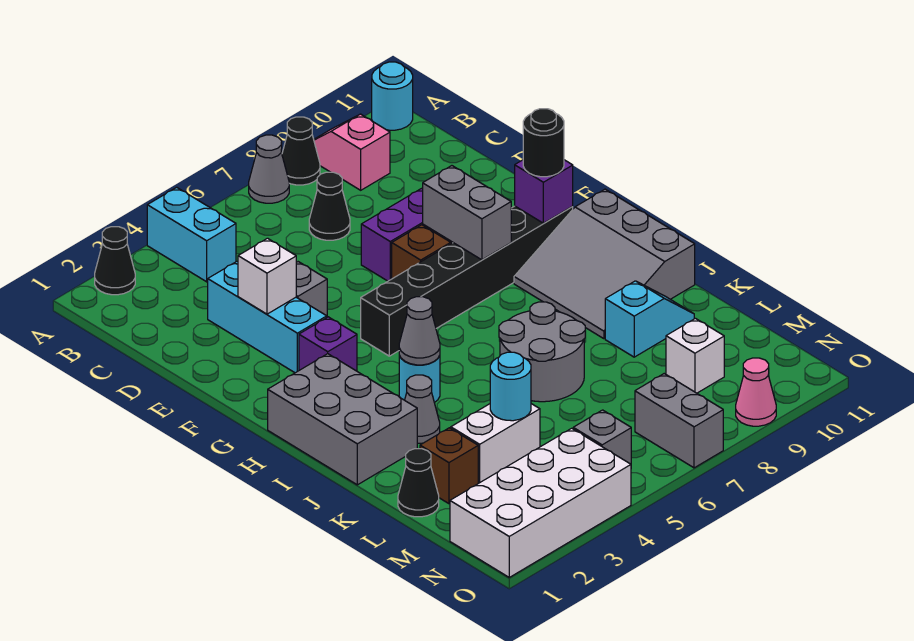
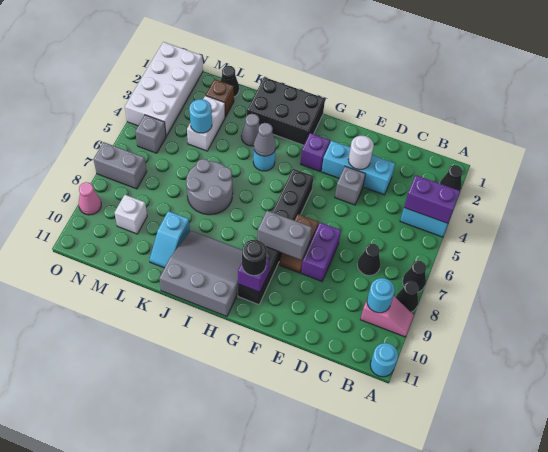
none -> purple 1x2 brick [404,175,460,224]
grey 1x1 cone [249,135,289,203] -> black 1x1 cone [402,261,426,292]
none -> cyan 1x1 round brick [367,278,395,313]
white 1x1 brick [238,238,296,314] -> white 1x1 round brick [348,136,374,170]
grey 2x3 brick [268,354,417,485] -> black 2x3 brick [247,77,325,145]

